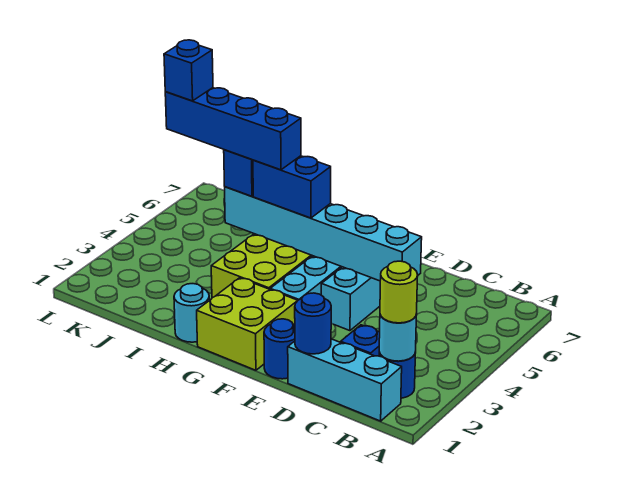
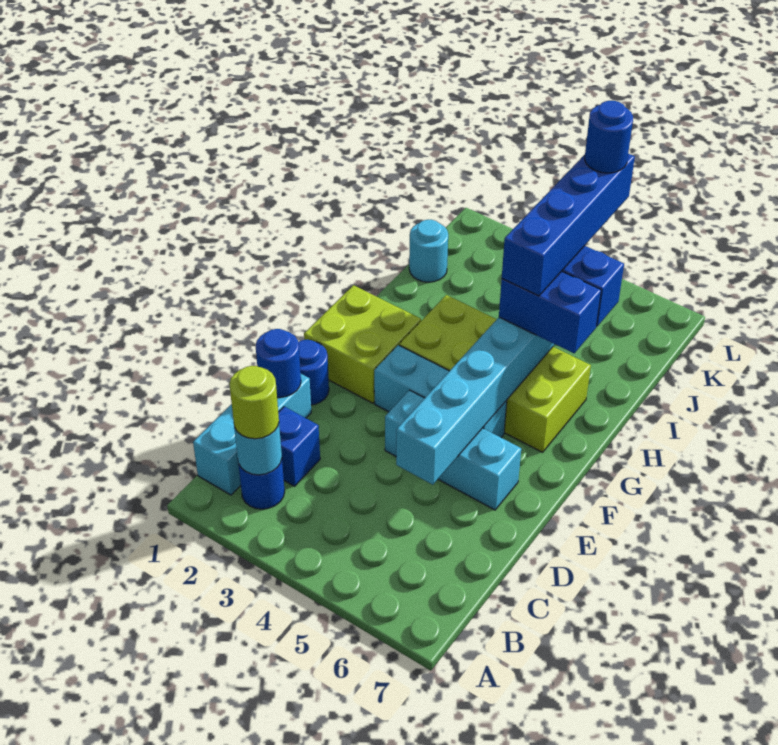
blue 1x2 brick [253,156,331,218] -> blue 1x2 brick turned to [499,271,601,353]
cyan 1x1 round brick [174,284,209,342] -> cyan 1x1 round brick moved to [409,220,448,282]
blue 1x1 brick [164,40,213,101] -> blue 1x1 round brick [585,101,633,173]

